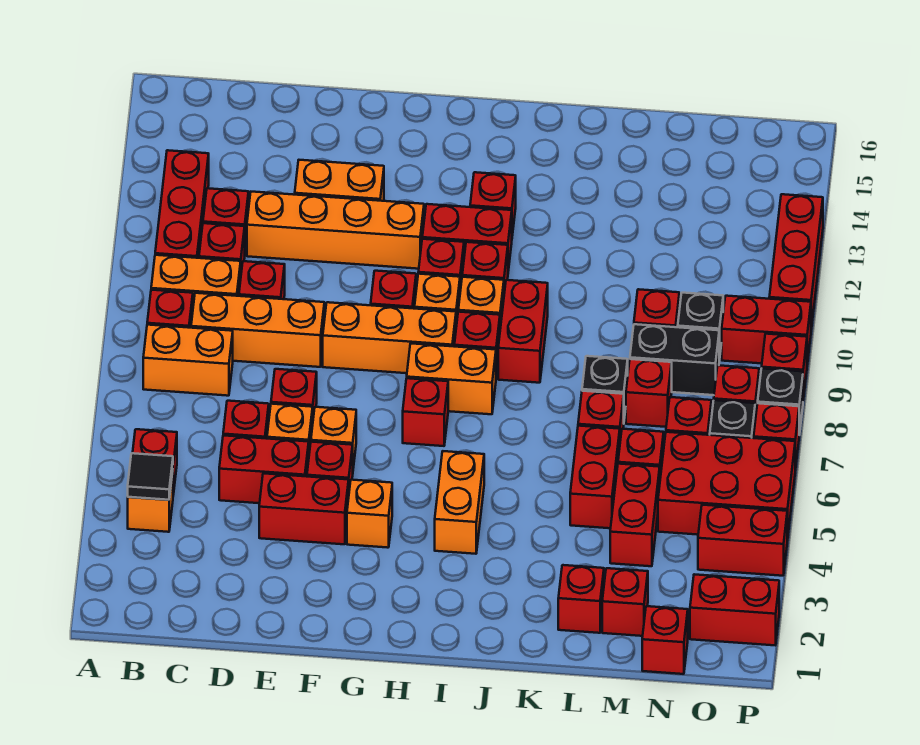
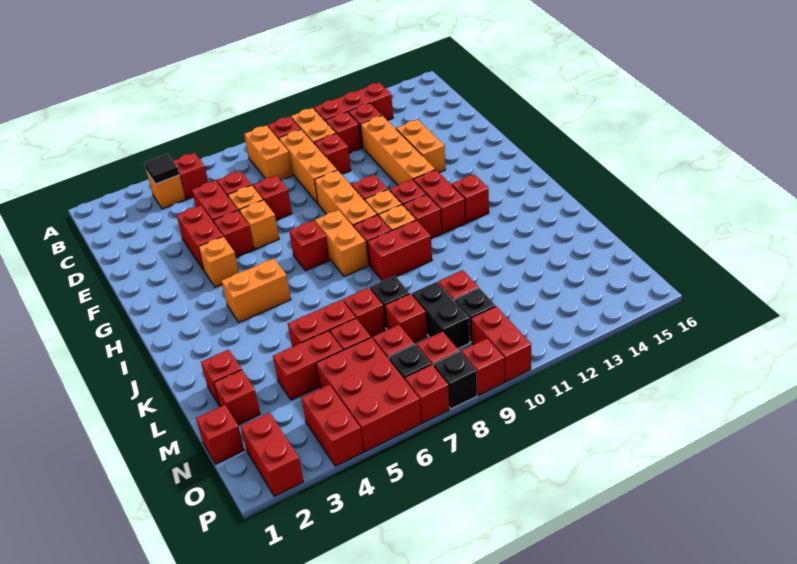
red 1x3 brick [769,194,823,329] -> none

